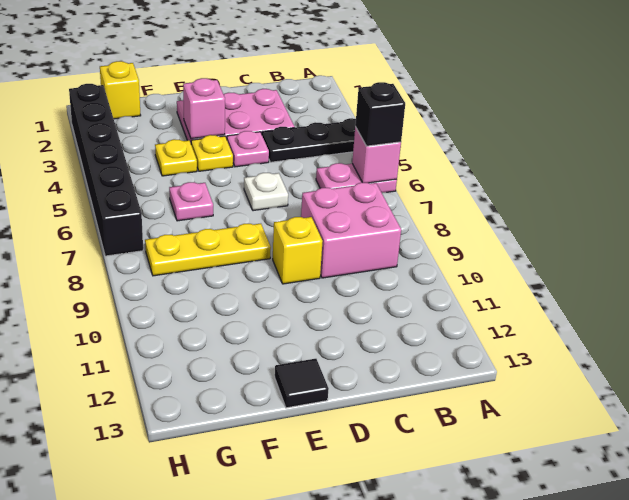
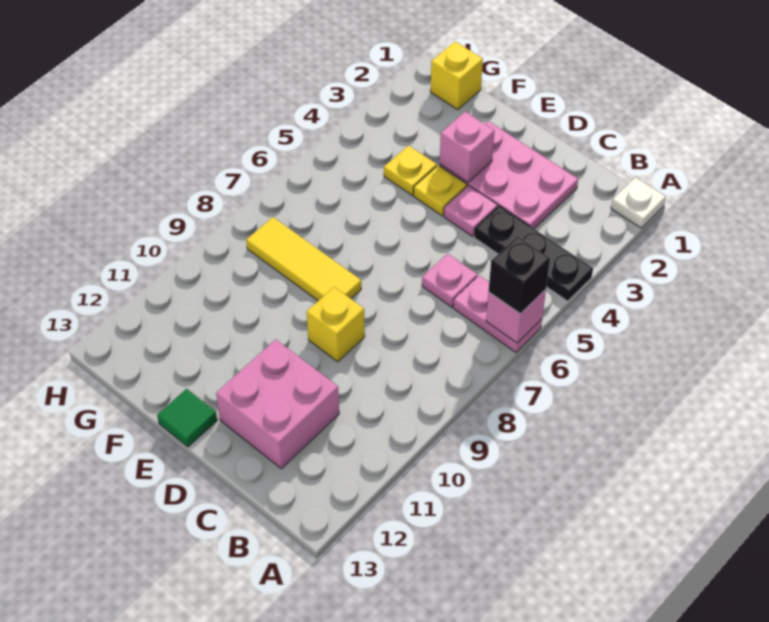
pink 2x2 brick [301,182,401,278] -> pink 2x2 brick moved to [216,339,339,469]
white 1x1 plate [244,173,288,211] -> white 1x1 plate moved to [611,177,666,228]
yellow 1x3 plate [145,224,271,276] -> yellow 1x3 tile [246,217,361,301]
black 1x1 tile [275,359,329,408] -> green 1x1 tile [157,389,217,447]
pink 1x1 plate [169,182,213,221] -> pink 1x1 plate moved to [422,254,477,307]
black 1x6 brick [69,84,143,256] -> none

